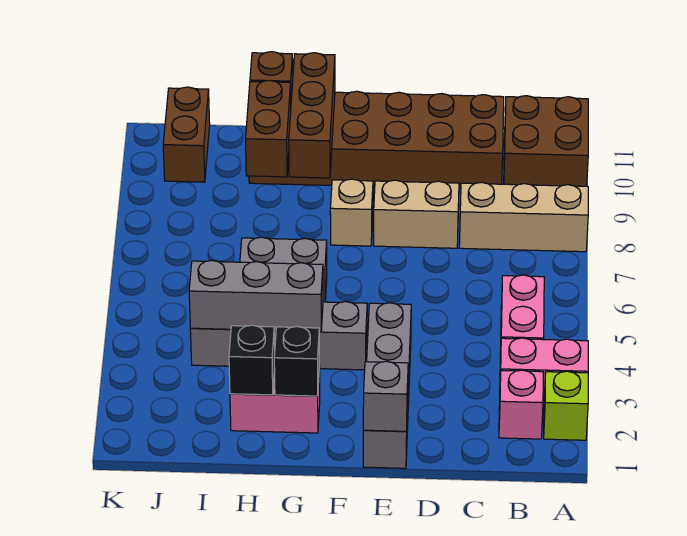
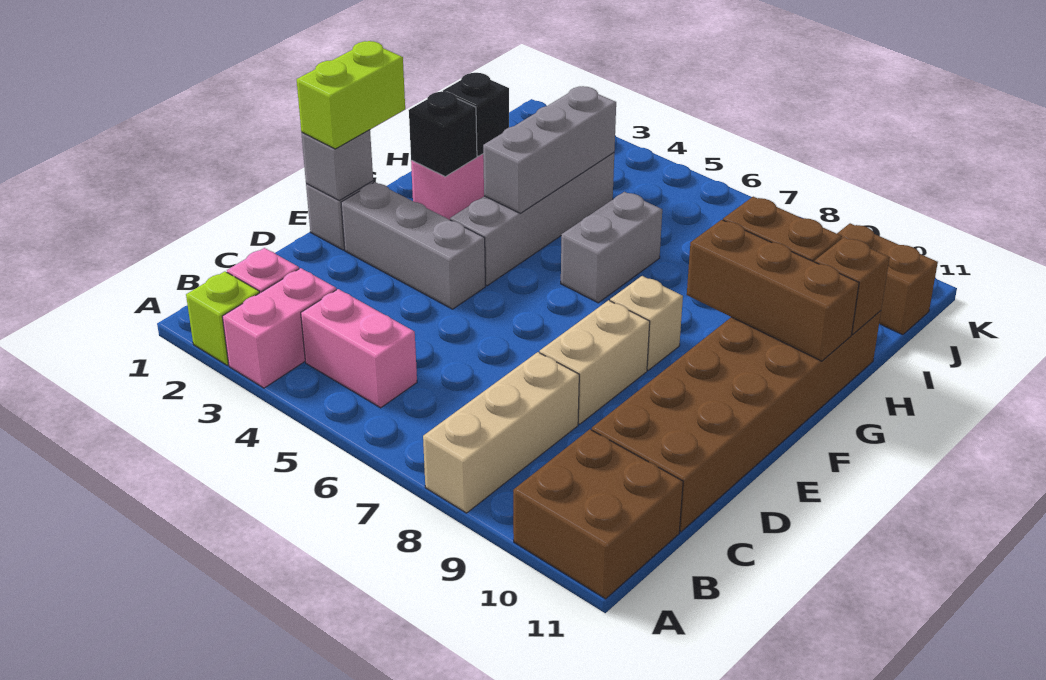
none -> lime 1x2 brick [297,41,405,149]

